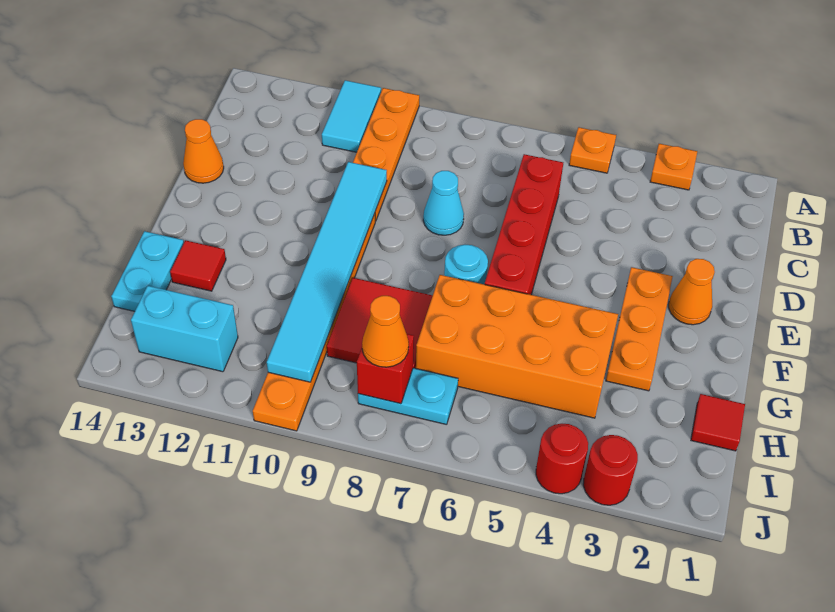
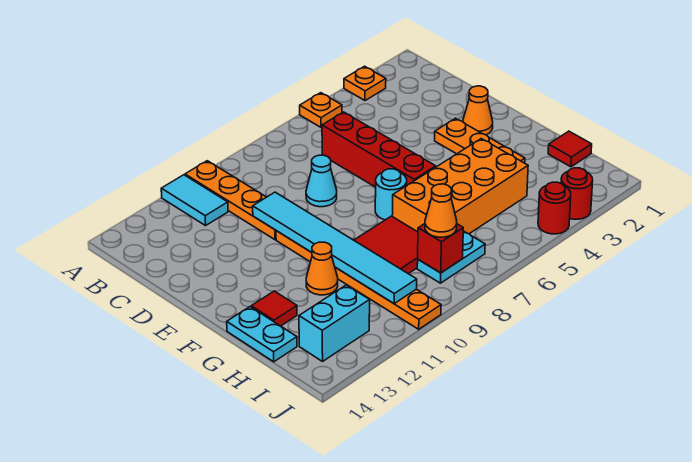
orange 1x1 cone [183,119,224,183] -> orange 1x1 cone moved to [306,242,338,295]

